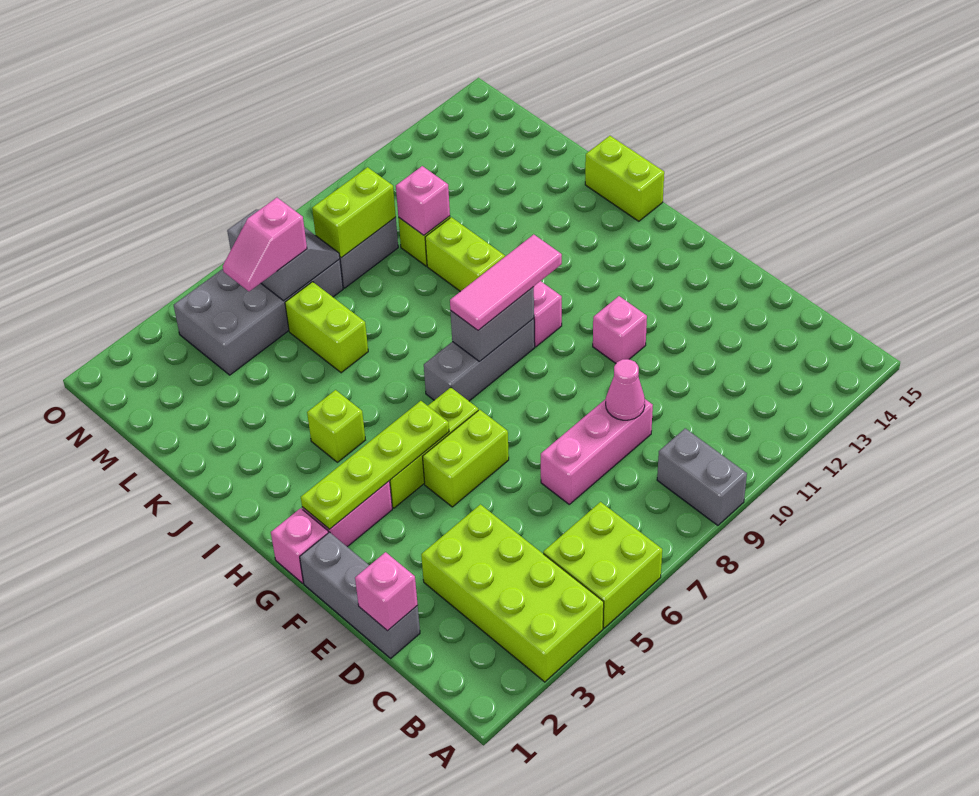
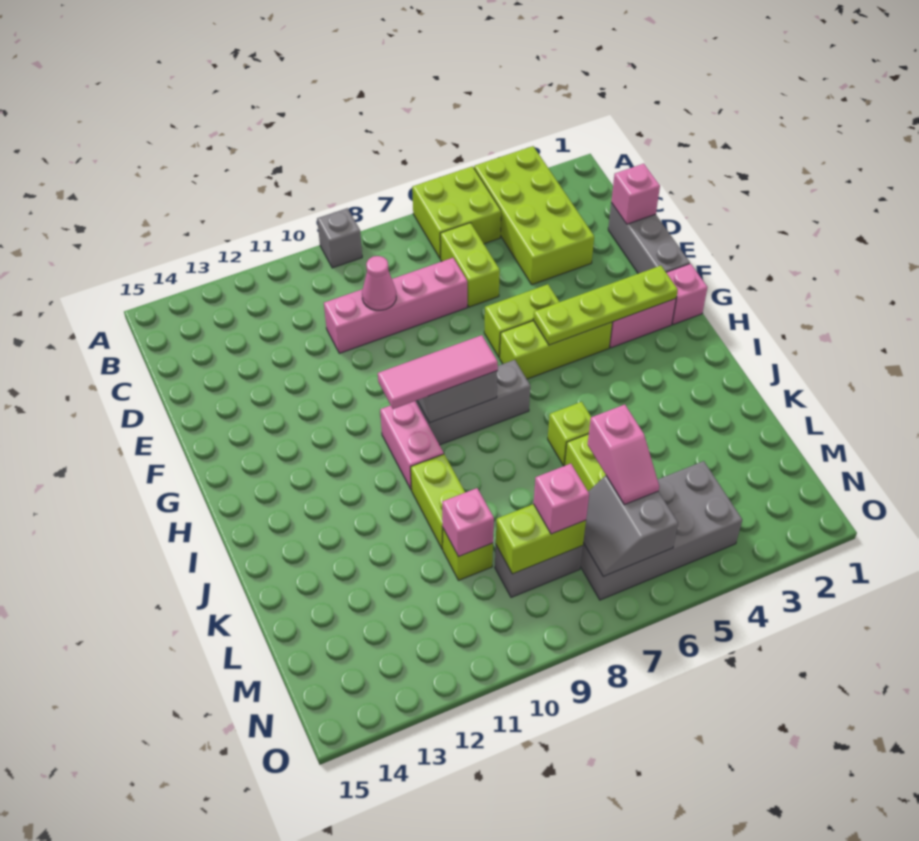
grey 1x2 brick [657,428,747,525] -> grey 1x1 brick [317,208,362,268]
pink 1x3 brick [541,399,653,504] -> pink 1x4 brick [324,258,467,353]
pink 1x1 brick [593,296,647,363] -> pink 1x1 brick moved to [534,464,589,534]
lime 1x1 brick [307,390,365,462] -> lime 1x1 brick moved to [548,402,591,466]
lime 1x2 brick [585,136,664,221] -> lime 1x2 brick moved to [440,223,500,307]
pink 1x2 slope [223,198,307,291] -> pink 1x2 slope turned to [588,405,659,505]

